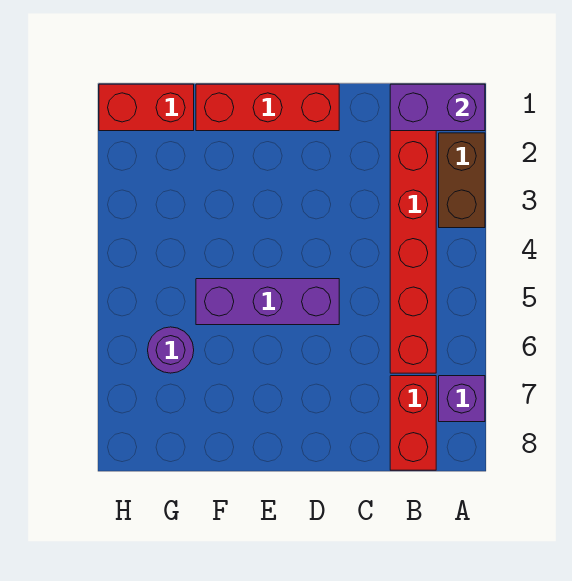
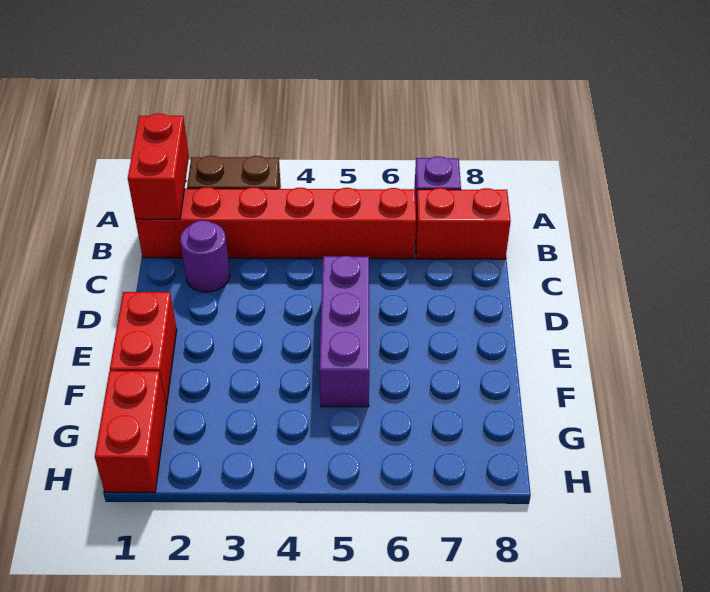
purple 1x2 brick [390,84,485,131] -> red 1x2 brick [128,114,189,219]
red 1x3 brick [196,84,339,131] -> red 1x2 brick [110,292,177,406]
purple 1x1 round brick [148,327,194,373] -> purple 1x1 round brick moved to [180,220,230,292]

